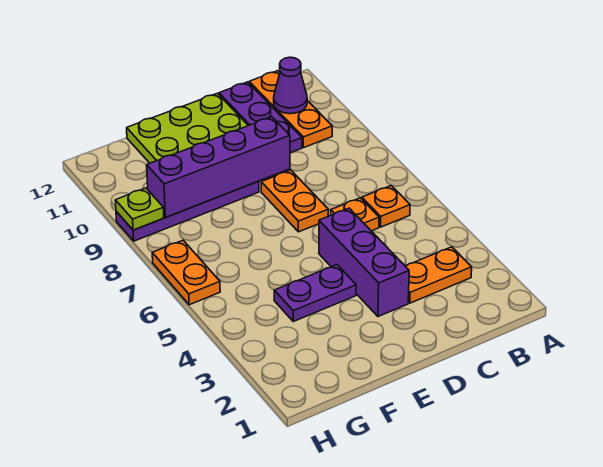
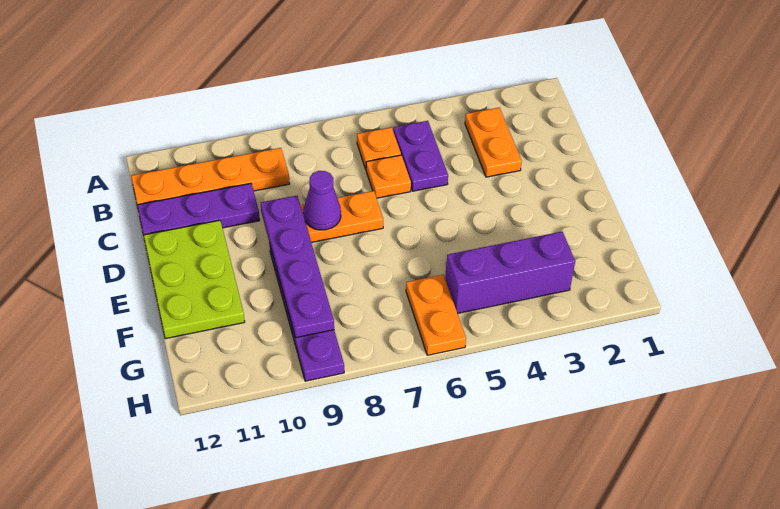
orange 1x3 plate [249,71,332,148] -> orange 1x4 plate [131,148,290,205]
purple 1x1 cone [274,57,307,114] -> purple 1x1 cone moved to [303,171,341,230]
purple 1x3 brick [319,208,409,317] -> purple 1x3 brick moved to [445,231,575,313]
purple 1x4 brick [147,117,290,217] -> purple 1x4 plate [261,196,334,338]
purple 1x2 plate [274,265,356,321] -> purple 1x2 plate moved to [393,121,448,191]
orange 1x2 plate [152,240,220,305] -> orange 1x2 plate turned to [406,275,466,355]
lime 1x1 plate [115,188,164,230] -> none

